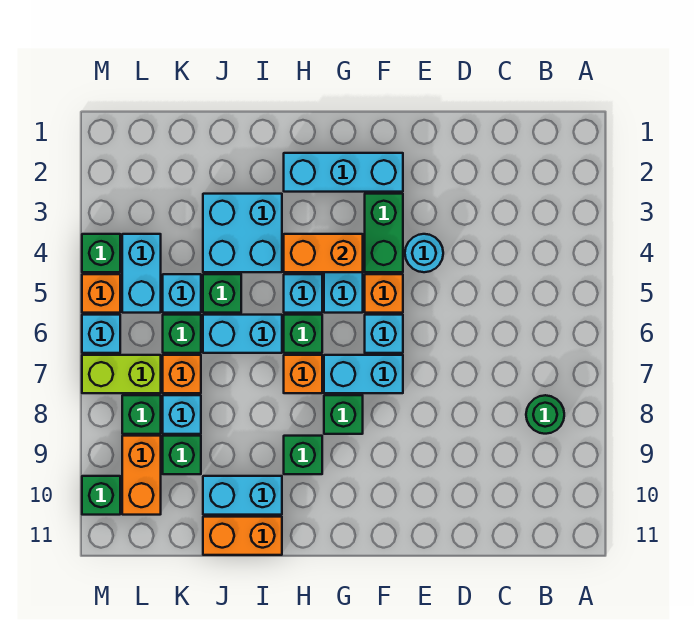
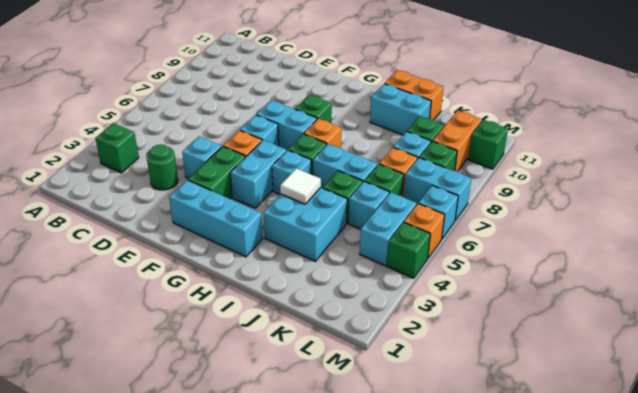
green 1x1 round brick [526,395,564,434] -> green 1x1 round brick moved to [146,145,178,190]
cyan 1x1 round brick [405,234,443,272] -> cyan 1x1 brick [182,136,221,178]
orange 1x2 brick [284,234,363,272] -> none
green 1x1 brick [284,436,322,474] -> green 1x1 brick moved to [95,123,139,173]
none -> white 1x1 tile [280,168,321,204]
lime 1x2 brick [82,355,161,393] -> cyan 1x2 brick [404,158,471,220]

